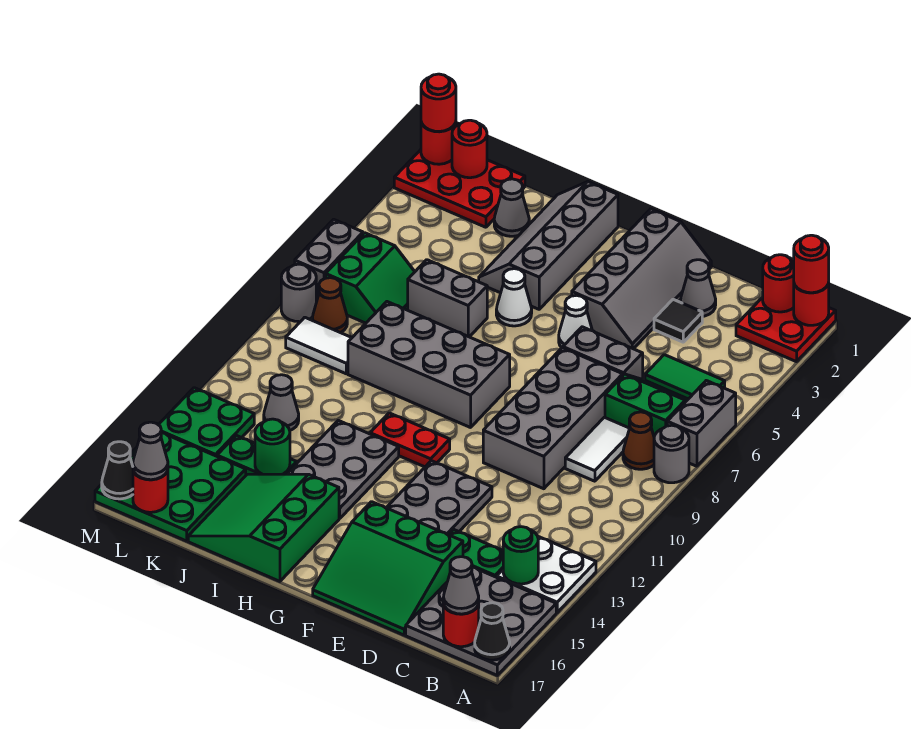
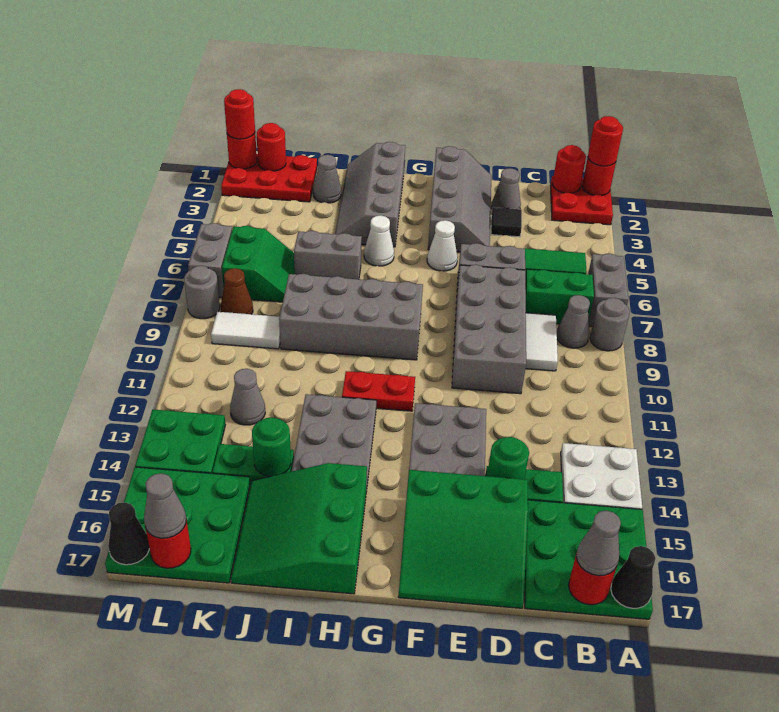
grey 3x3 plate [406,567,556,675] -> green 3x3 plate [524,500,653,619]
brown 1x1 cone [623,412,654,469] -> grey 1x1 cone [557,295,590,348]
green 1x1 round brick [503,527,538,584] -> green 1x1 round brick moved to [487,437,529,479]

